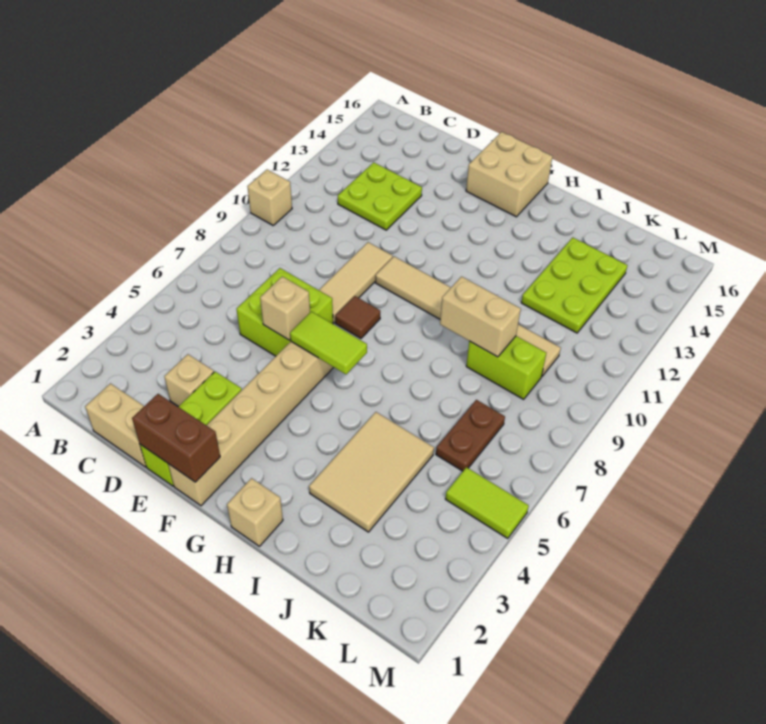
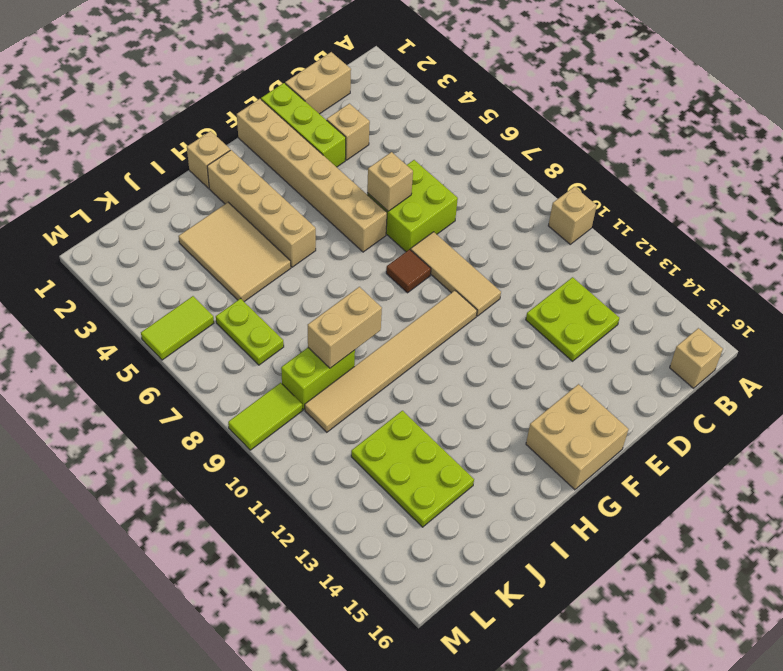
none -> tan 1x1 brick [670,328,723,388]
brown 1x2 brick [132,394,220,482] -> none
lime 1x2 tile [290,312,367,374] -> lime 1x2 tile moved to [228,383,303,450]
none -> tan 1x4 brick [207,150,316,267]
brown 1x2 plate [436,400,505,471] -> lime 1x2 plate [216,299,284,365]

